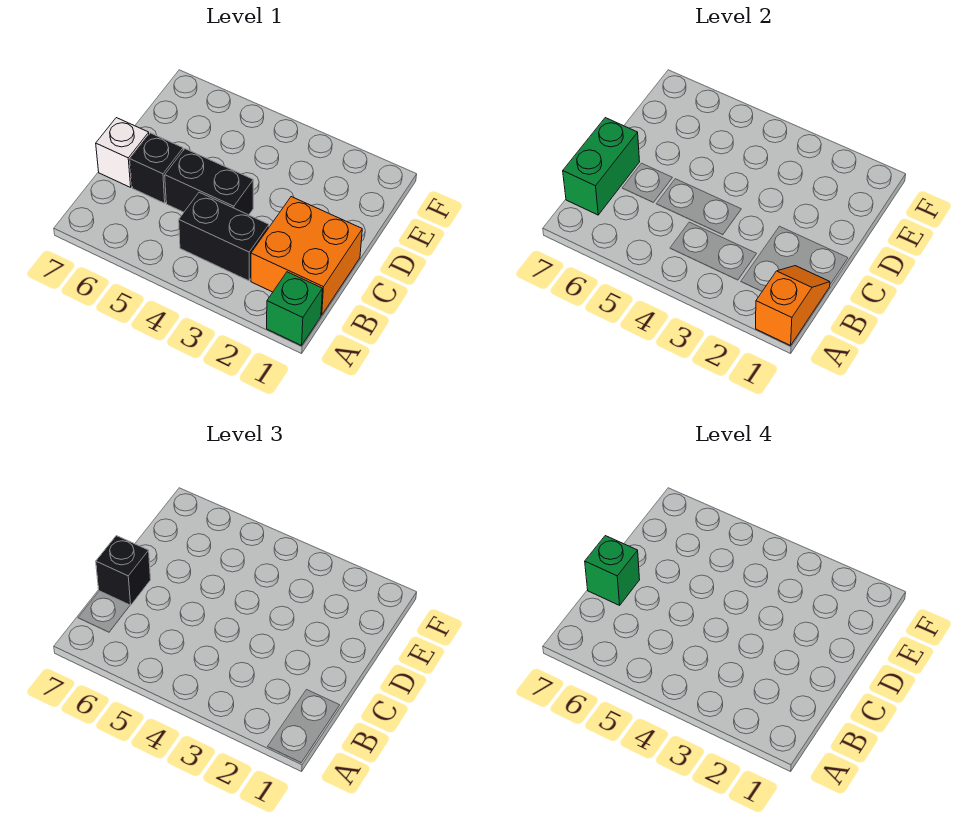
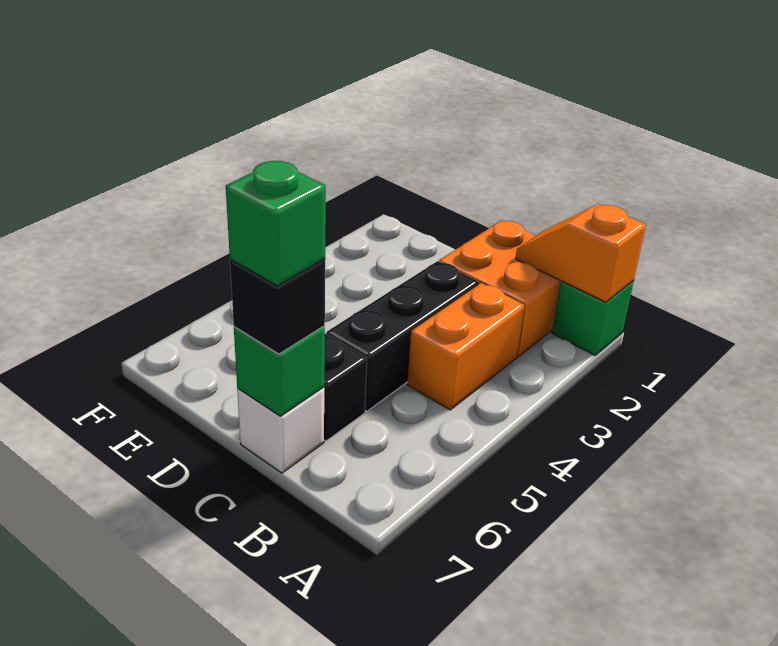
black 1x2 brick [179,192,269,281] -> orange 1x2 brick [407,283,525,410]
green 1x2 brick [563,118,640,215] -> green 1x1 brick [234,326,325,416]
black 1x2 brick [165,149,253,215] -> black 1x3 brick [326,261,479,411]

